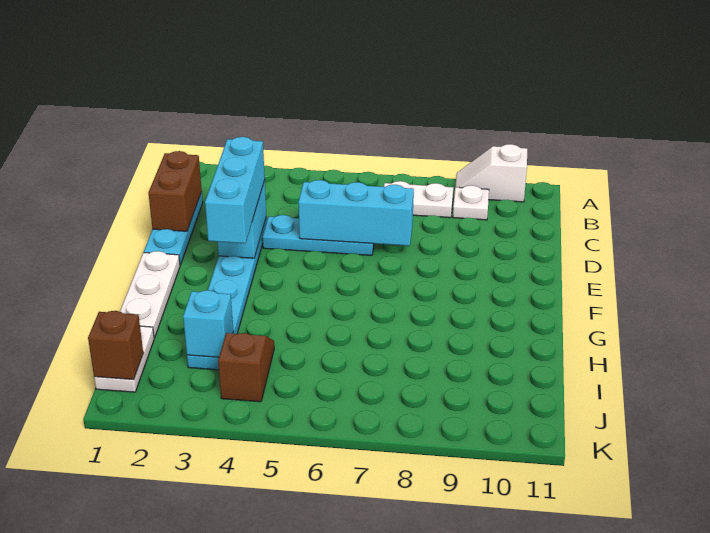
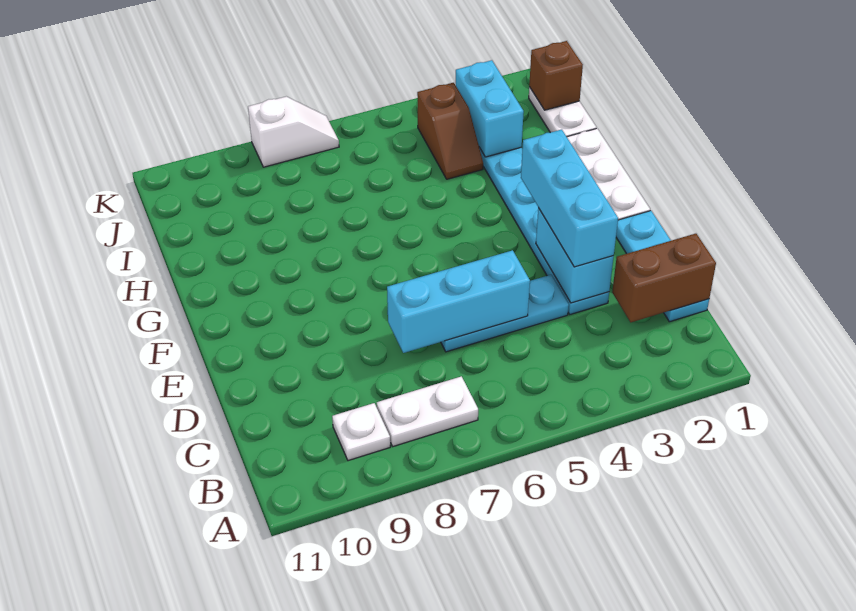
white 1x2 slope [455,144,527,202] -> white 1x2 slope moved to [248,97,339,167]
brown 1x2 brick [149,151,202,231] -> brown 1x2 brick turned to [612,234,716,322]
cyan 1x1 brick [183,290,233,357] -> cyan 1x2 brick [456,60,524,157]

